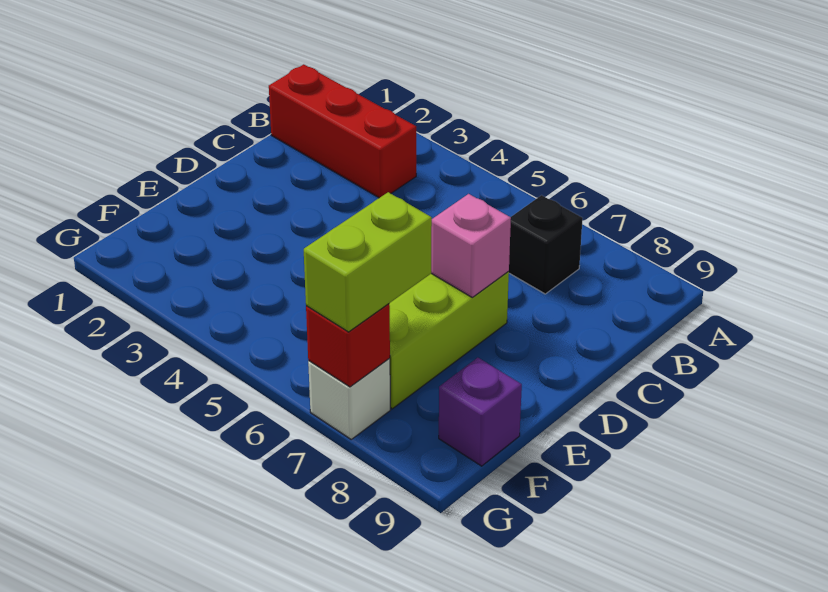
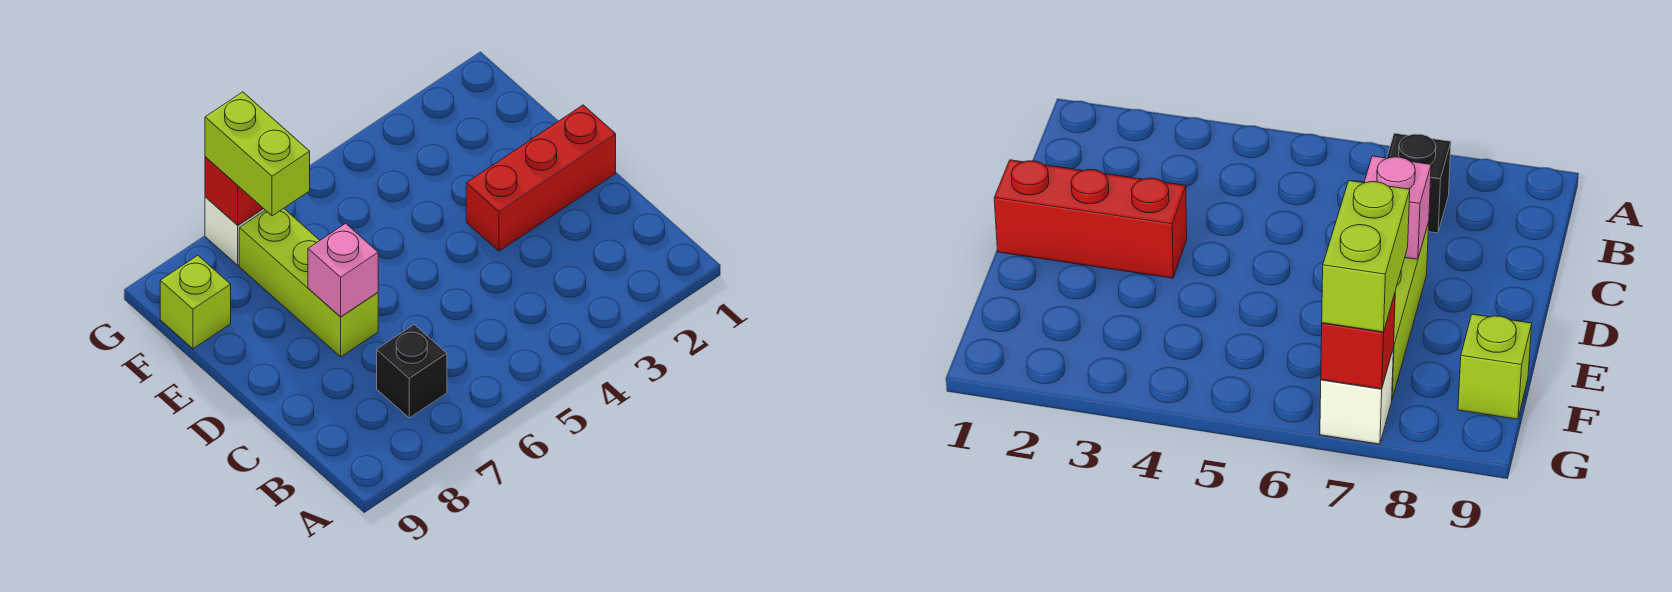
red 1x3 brick [269,64,416,198] -> red 1x3 brick moved to [466,105,616,251]
purple 1x1 brick [439,358,522,466] -> lime 1x1 brick [160,255,231,349]

